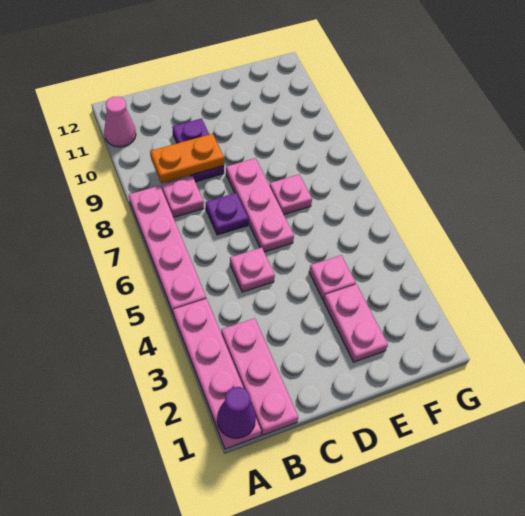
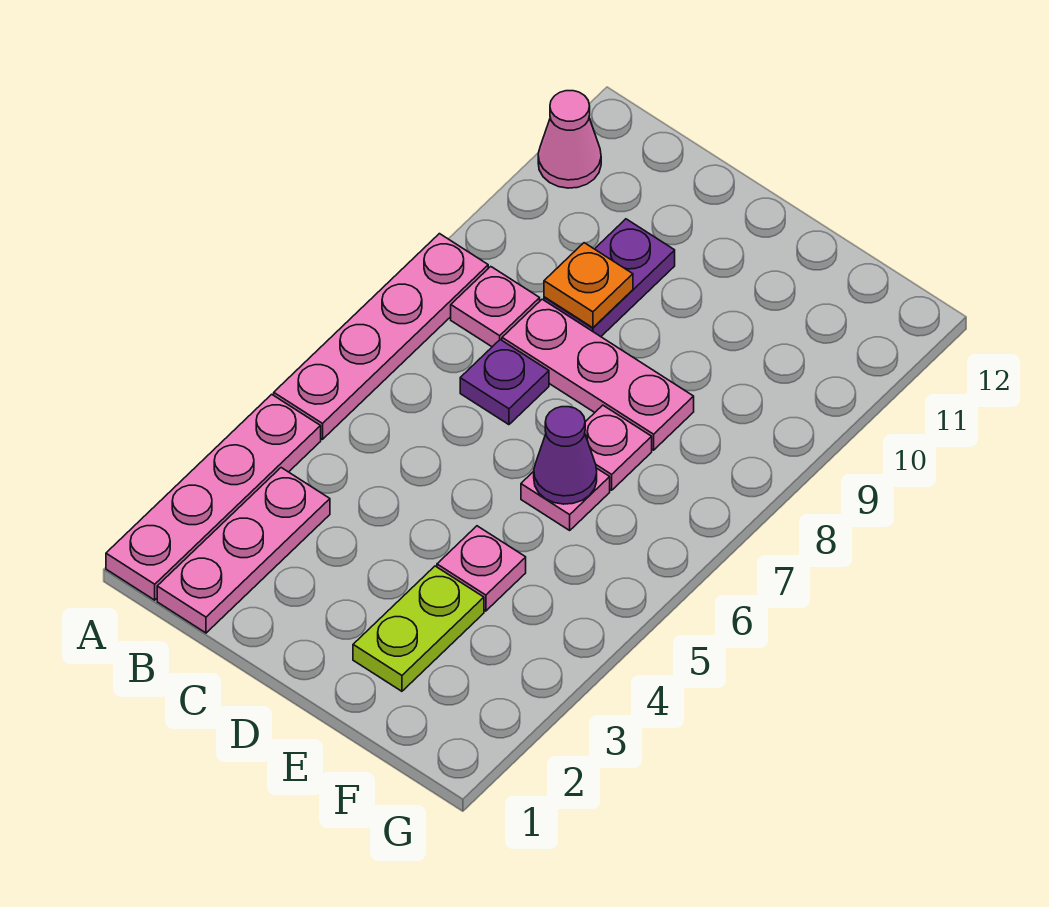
purple 1x1 cone [217,387,256,438] -> purple 1x1 cone moved to [534,407,597,504]
orange 1x2 plate [150,134,224,183] -> orange 1x1 plate [544,243,633,328]
pink 1x1 plate [230,247,275,292] -> pink 1x1 plate moved to [521,468,610,530]
pink 1x3 plate [226,158,294,252] -> pink 1x3 plate turned to [502,299,694,450]
pink 1x2 plate [324,284,388,362] -> lime 1x2 plate [353,566,484,691]

